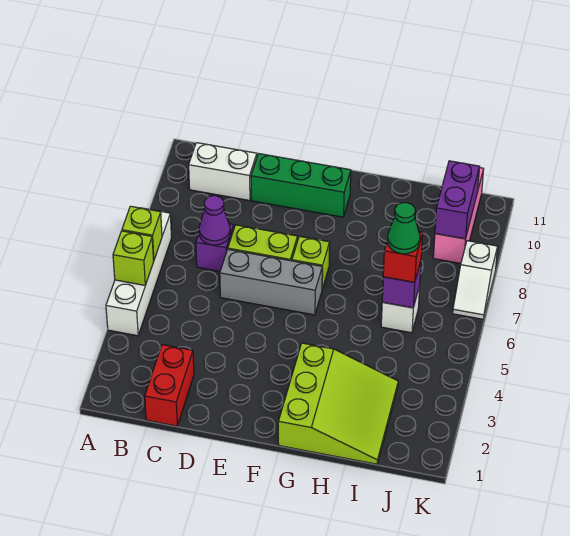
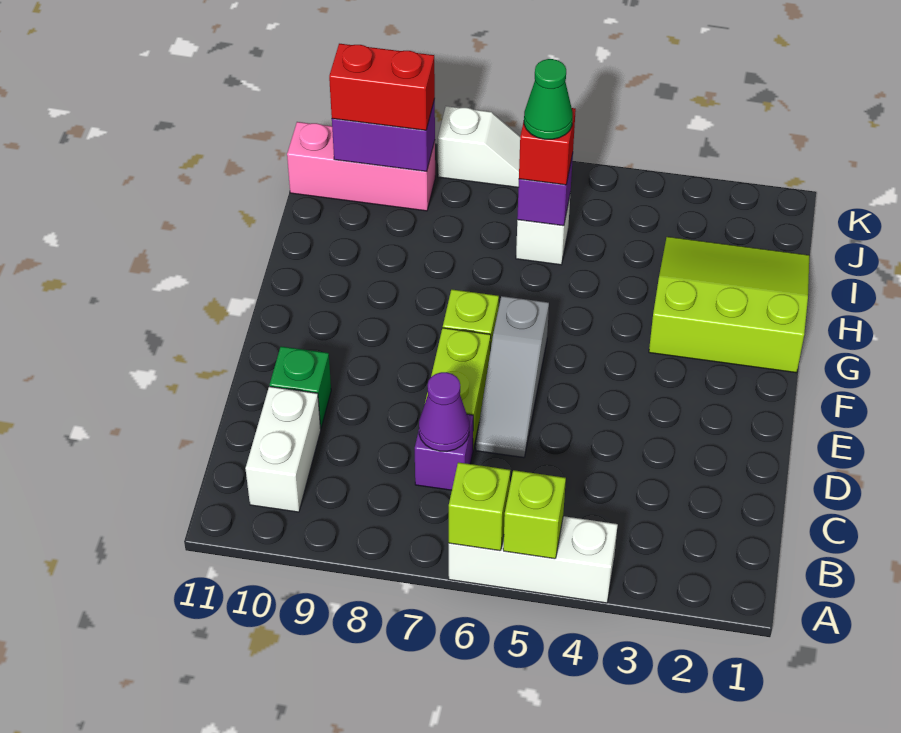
white 1x4 brick [106,208,172,336] -> white 1x3 brick [449,516,618,603]
red 1x2 brick [145,345,194,426] -> red 1x2 brick moved to [329,44,435,130]
grey 1x3 brick [220,249,322,315] -> grey 1x3 slope [476,296,549,458]
green 1x3 brick [251,154,351,217] -> green 1x1 brick [270,346,331,429]

